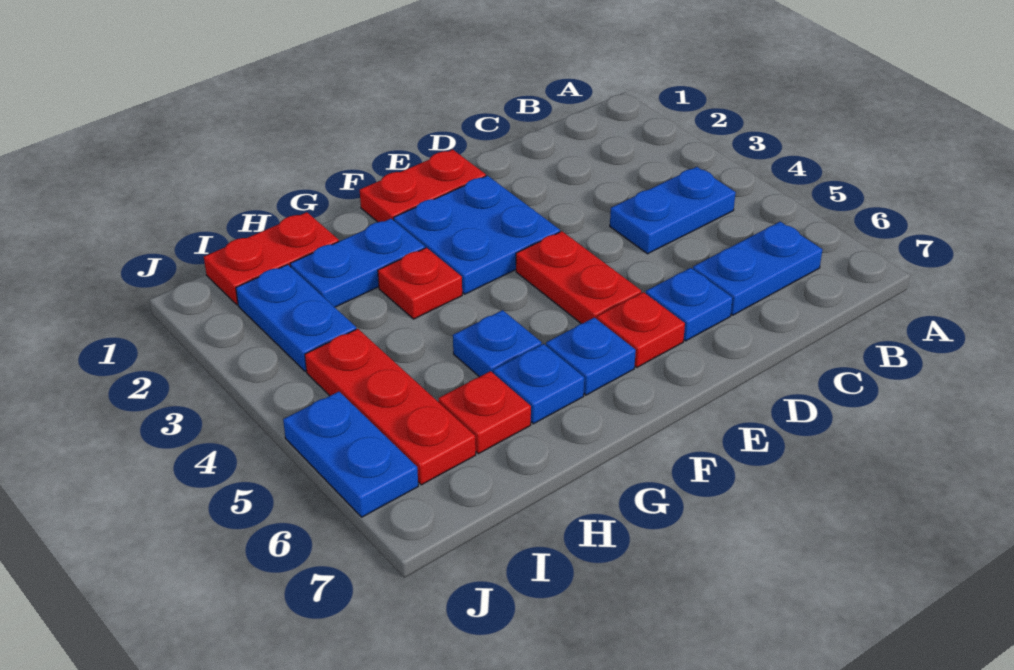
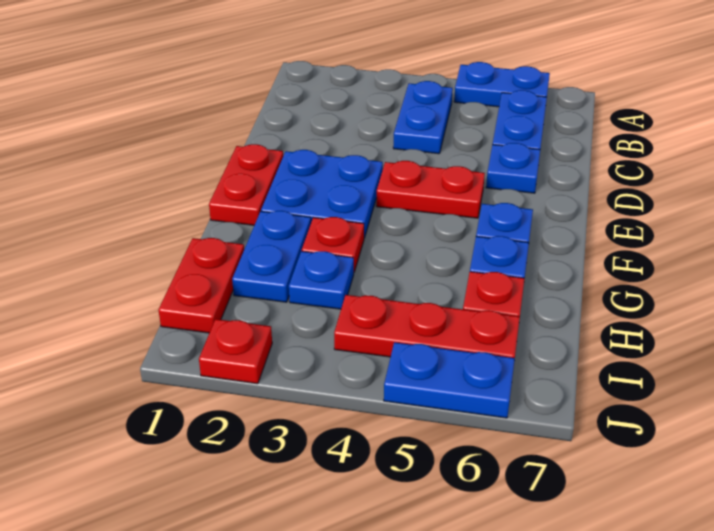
red 1x1 plate [597,292,685,367] -> red 1x1 plate moved to [199,319,272,384]
blue 1x1 plate [453,310,542,377] -> blue 1x1 plate moved to [289,251,354,309]
blue 1x2 plate [236,265,356,372] -> blue 1x2 plate moved to [454,62,550,107]

